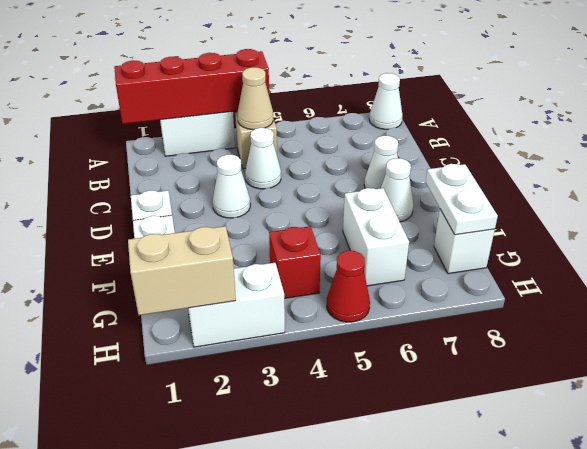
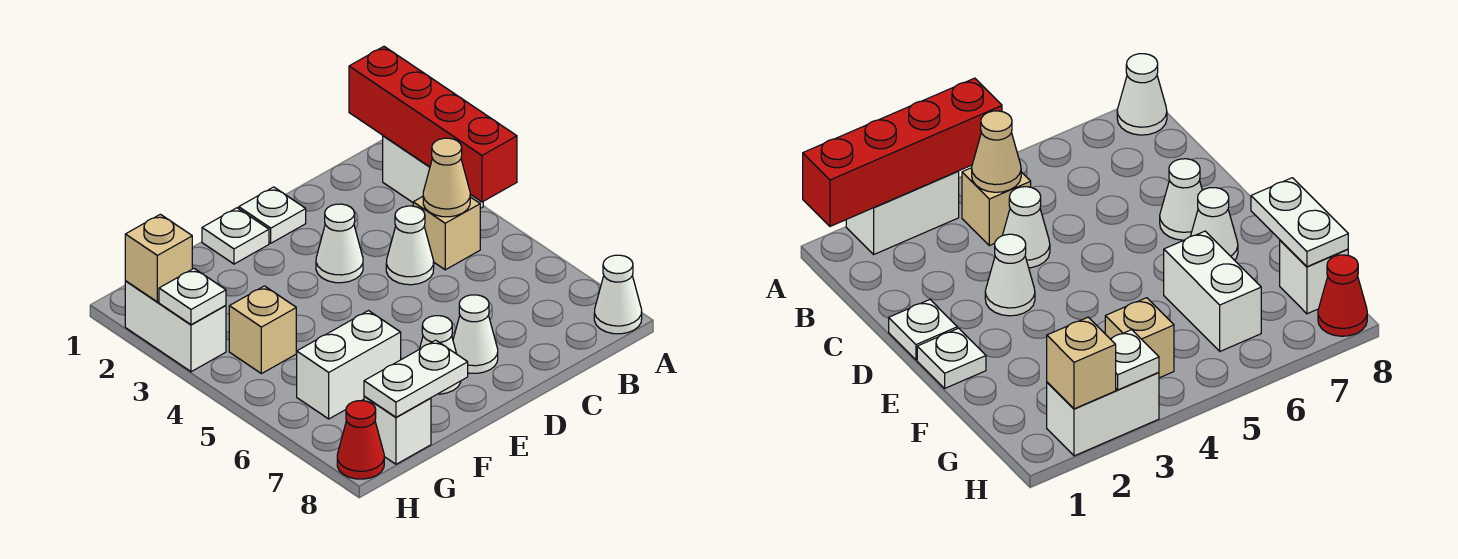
red 1x1 brick [269,226,321,298] -> tan 1x1 brick [229,286,296,374]
tan 1x2 brick [128,226,236,315] -> tan 1x1 brick [125,214,192,302]
none -> white 1x1 plate [159,269,226,325]
red 1x1 cone [327,251,370,322] -> red 1x1 cone moved to [337,401,384,479]

